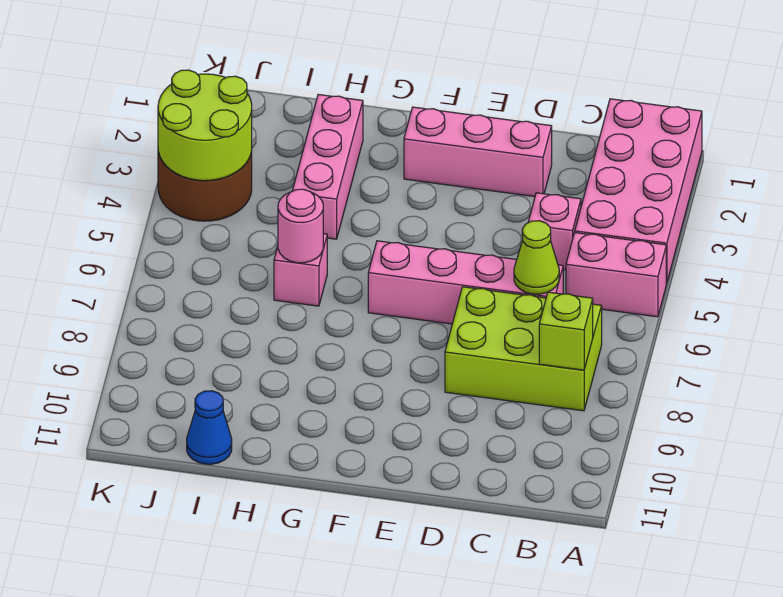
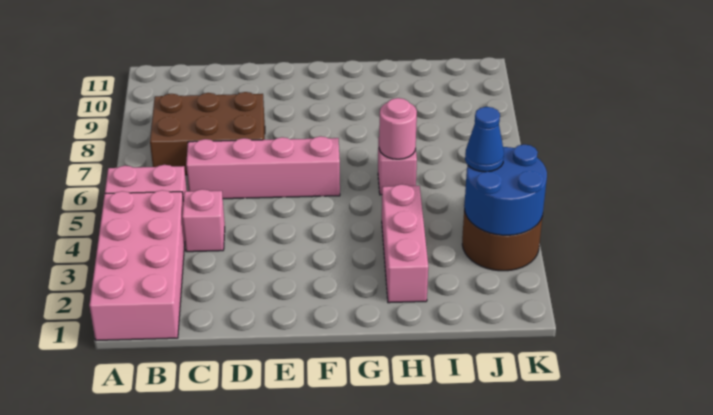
lime 2x3 brick [445,287,602,411] -> brown 2x3 brick [150,92,265,175]
lime 1x1 brick [539,292,593,370] -> none
lime 1x1 cone [514,221,559,294] -> none
pink 1x3 brick [404,107,552,197] -> none
blue 1x1 cone [187,391,232,464] -> blue 1x1 cone moved to [465,107,504,172]
lime 2x2 round brick [158,70,252,181] -> blue 2x2 round brick [464,144,547,235]

